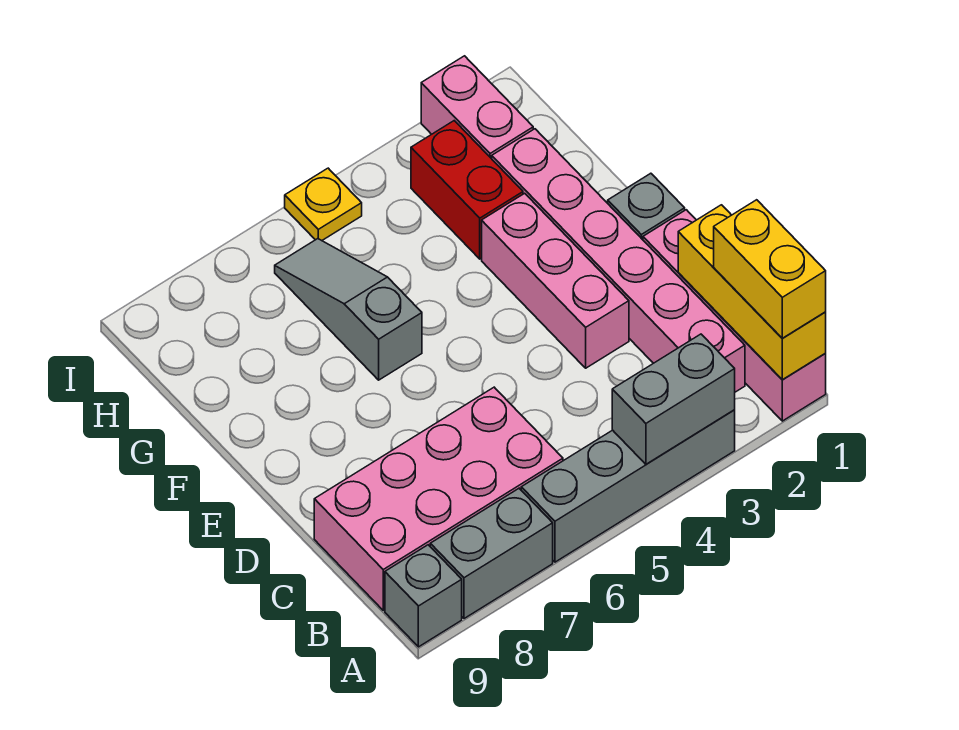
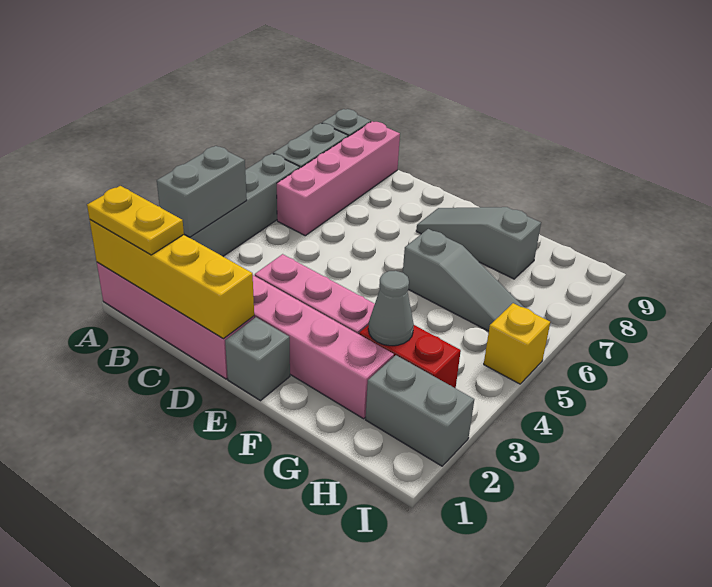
yellow 1x3 brick [678,205,826,380] -> yellow 1x4 brick [90,220,254,339]
yellow 1x2 brick [714,200,826,338] -> yellow 1x2 plate [87,186,184,255]
pink 2x4 brick [314,387,563,610] -> pink 1x4 brick [277,121,400,236]
none -> grey 1x3 slope [416,207,541,279]
none -> grey 1x1 cone [368,271,414,346]
pink 1x2 brick [421,56,533,159] -> grey 1x2 brick [366,355,474,466]
yellow 1x1 plate [285,168,362,240] -> yellow 1x1 brick [484,303,550,384]

